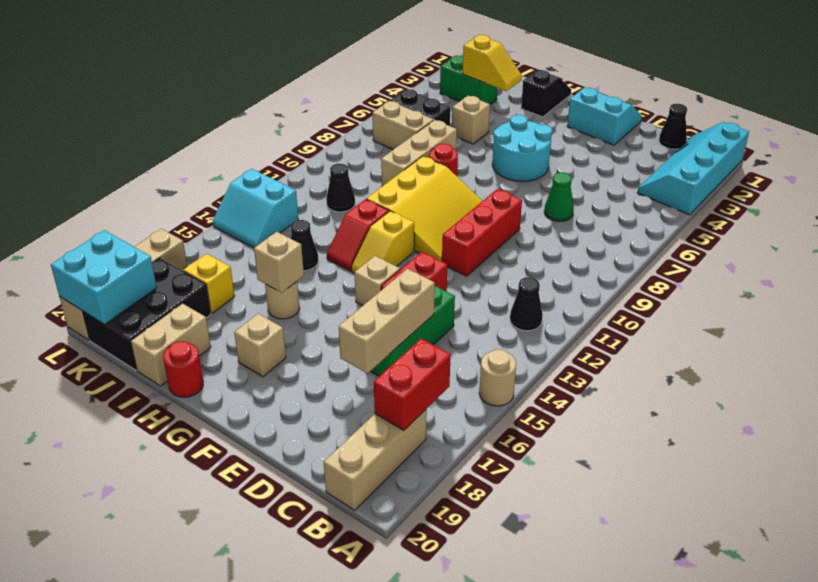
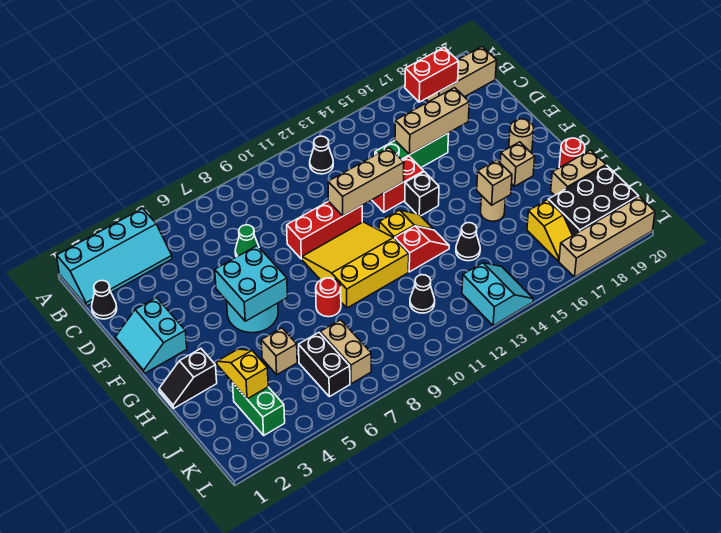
tan 1x1 round brick [479,350,516,406] -> tan 1x1 round brick moved to [509,119,534,152]
tan 1x1 brick [354,256,400,306] -> black 1x1 brick [405,172,439,216]
tan 1x3 brick [381,120,457,186] -> tan 1x3 brick moved to [328,148,404,216]
cyan 2x2 brick [51,230,157,324] -> cyan 2x2 brick moved to [215,246,288,321]

